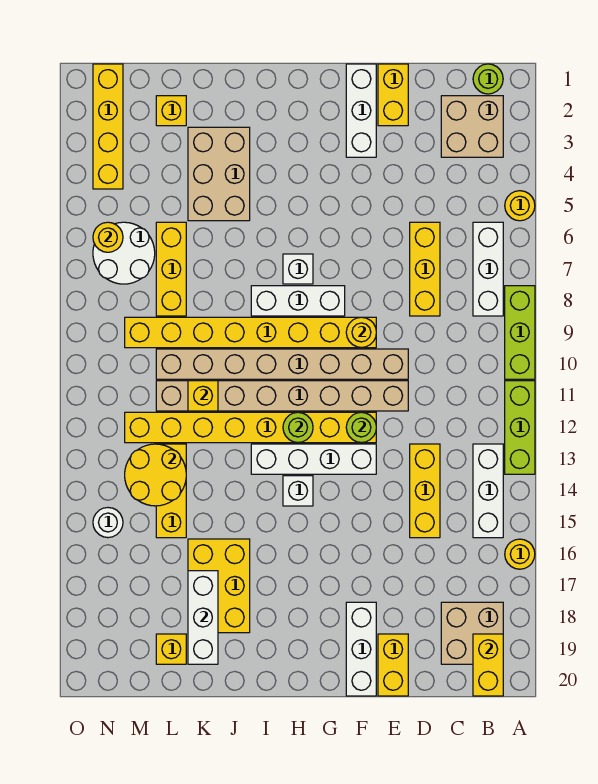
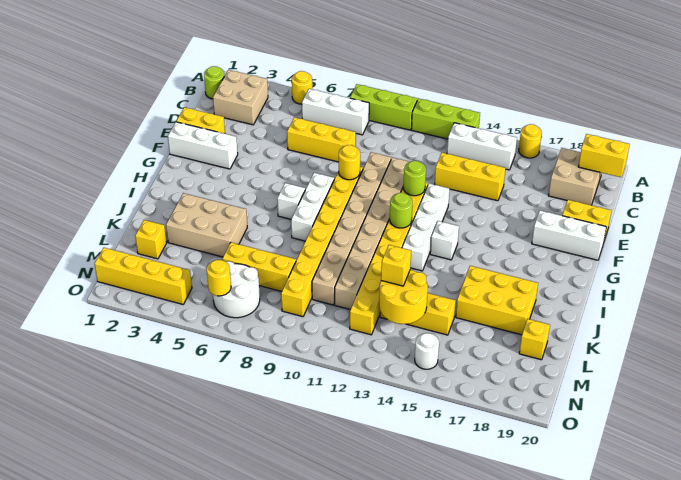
yellow 1x1 brick [188,381,218,411] -> yellow 1x1 brick moved to [381,245,411,286]
white 1x3 brick [188,571,218,664] -> none

